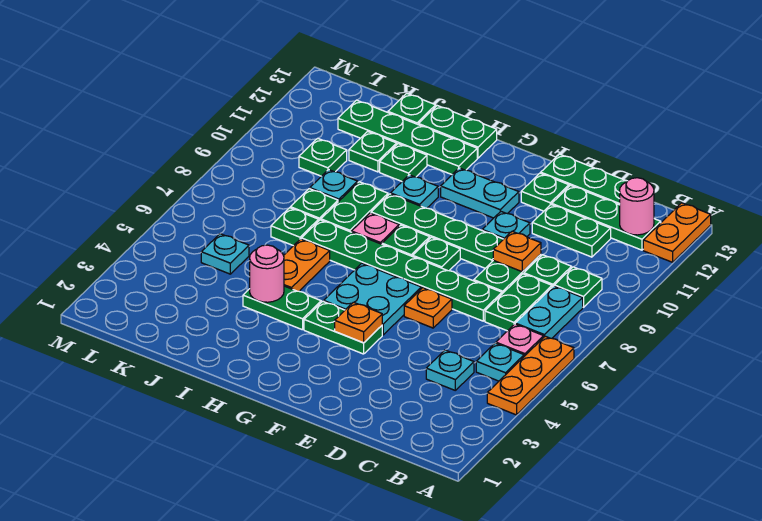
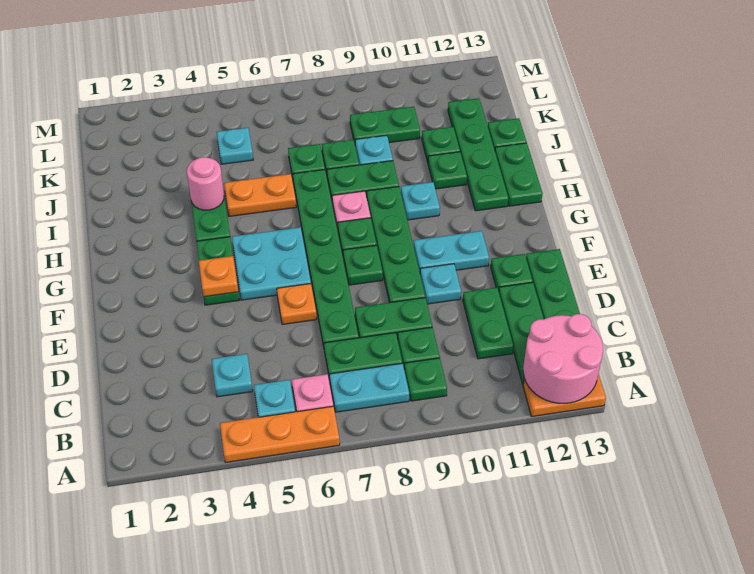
pink 1x1 round brick [620,178,654,235] -> pink 2x2 round brick [523,314,603,403]
orange 1x1 plate [493,231,541,272] -> none
cyan 1x2 plate [441,168,519,218] -> cyan 1x2 plate turned to [414,231,489,272]
green 1x1 plate [299,138,347,176] -> green 1x2 plate [350,107,420,143]

